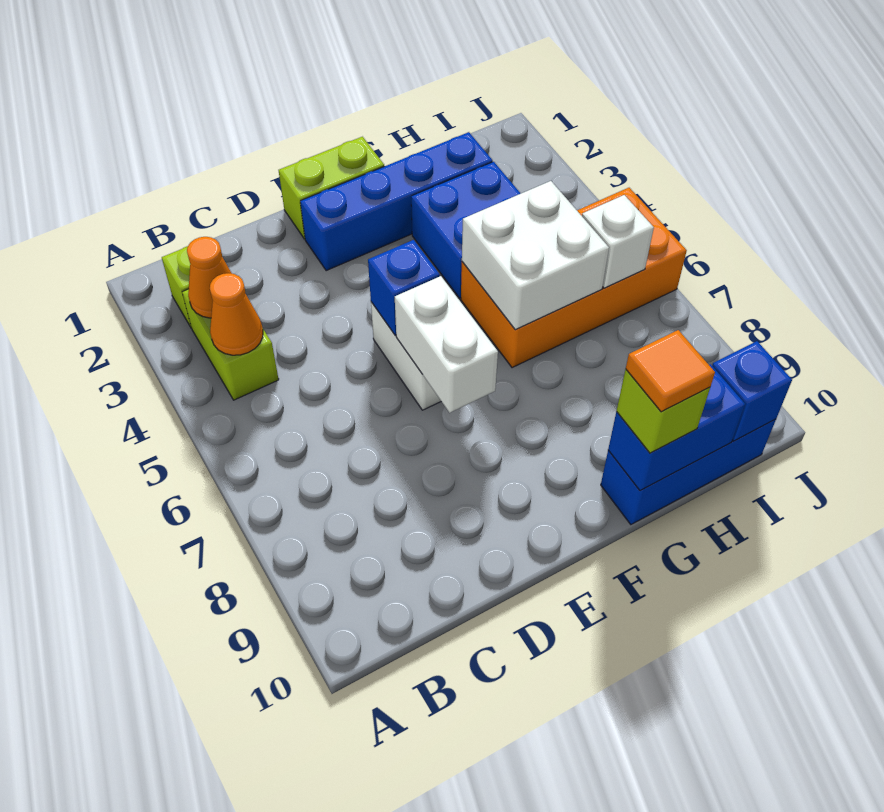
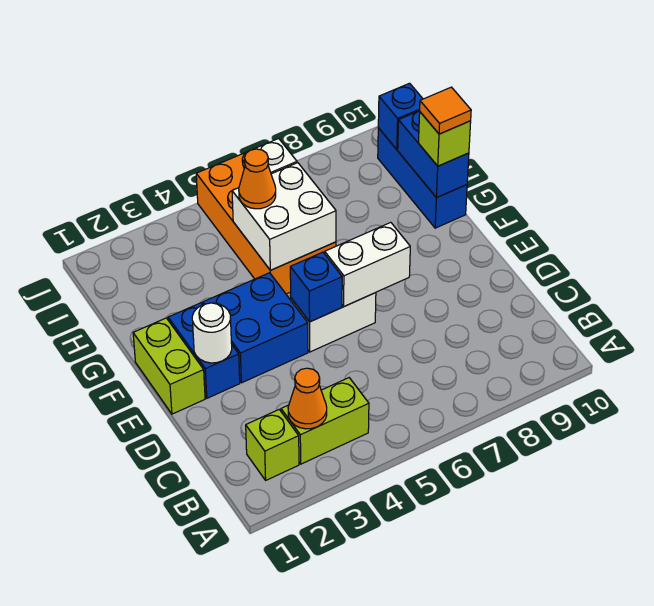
orange 1x1 cone [210,273,263,355] -> orange 1x1 cone moved to [239,149,276,209]
blue 1x4 brick [300,132,493,271] -> blue 1x2 brick [168,303,240,398]
none -> white 1x1 round brick [192,303,232,363]
blue 2x2 brick [411,162,521,298] -> blue 2x2 brick moved to [203,273,308,383]

